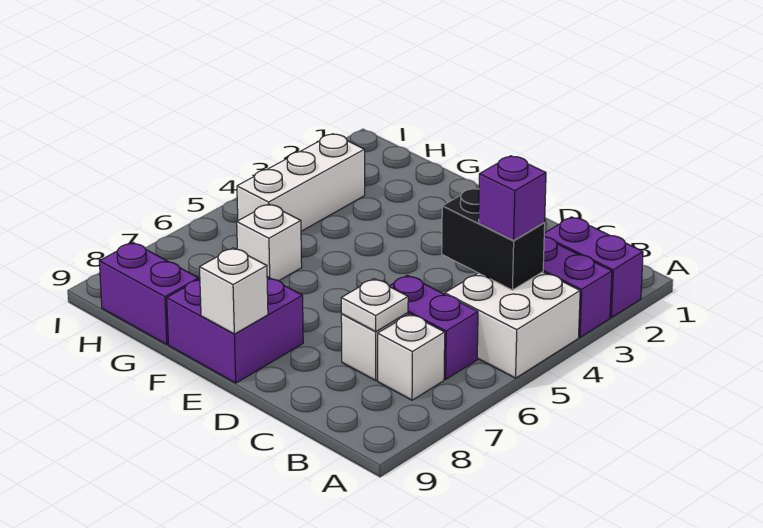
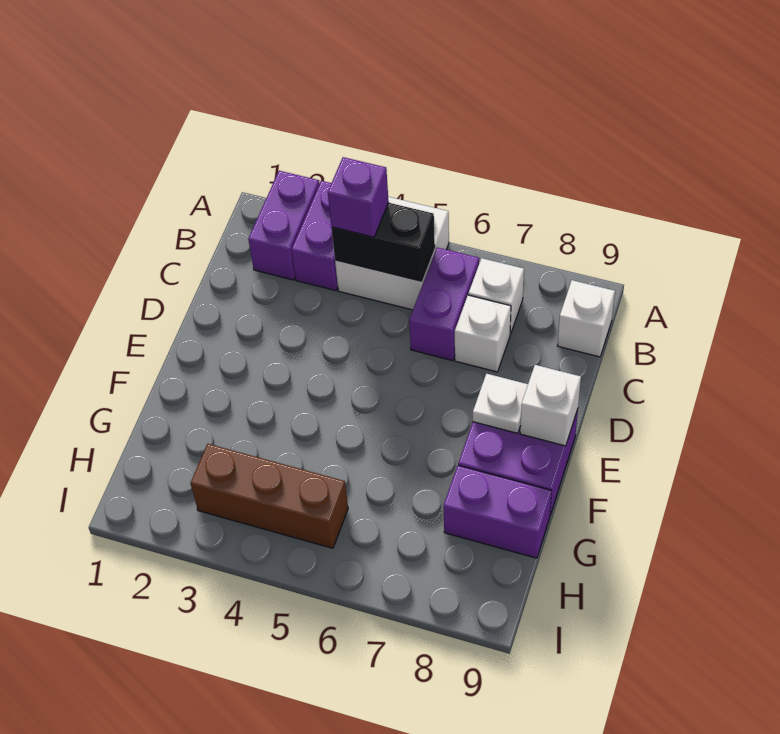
black 1x2 brick [442,188,545,290] -> black 1x2 brick turned to [331,203,435,281]
white 1x1 plate [341,279,408,331] -> white 1x1 plate moved to [473,374,528,433]
white 1x1 brick [237,204,302,281] -> white 1x1 brick moved to [557,280,615,357]
purple 1x2 brick [99,243,199,345] -> purple 1x2 brick turned to [444,465,552,558]
white 1x3 brick [237,134,365,231] -> brown 1x3 brick [191,444,348,548]

